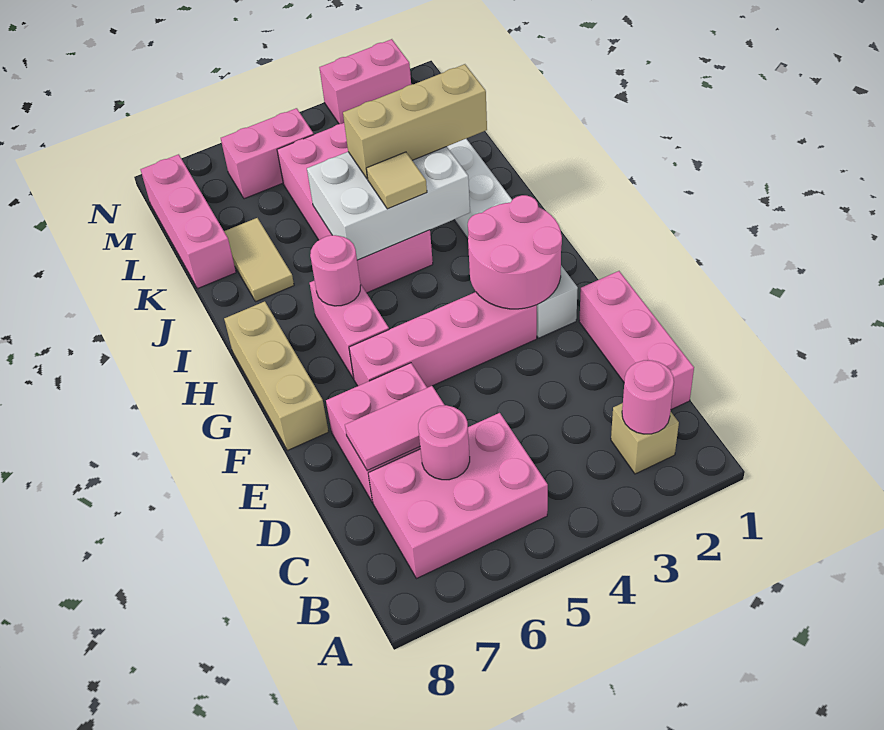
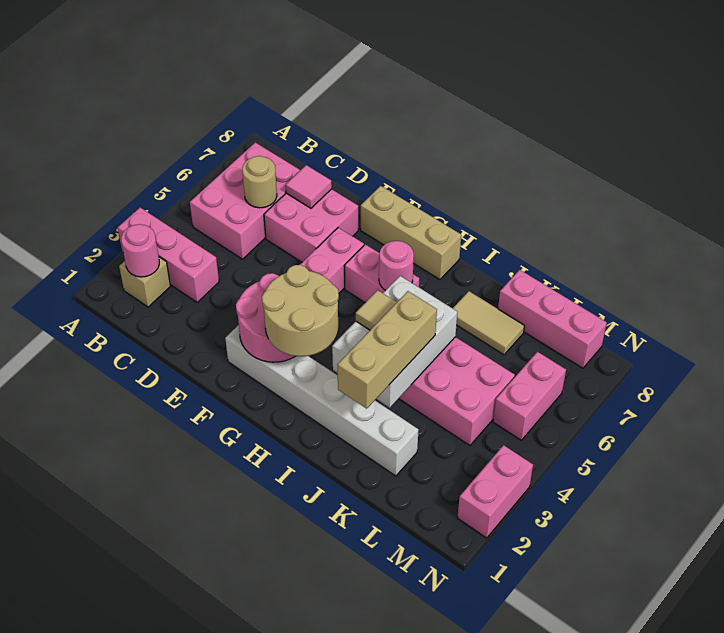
pink 1x3 brick [579,271,694,410] -> pink 1x3 brick moved to [118,208,219,302]
pink 1x1 round brick [418,405,470,480] -> tan 1x1 round brick [242,156,277,208]
pink 1x2 tile [345,386,445,471] -> pink 1x1 tile [286,165,332,208]
none -> tan 2x2 round brick [262,265,339,356]

